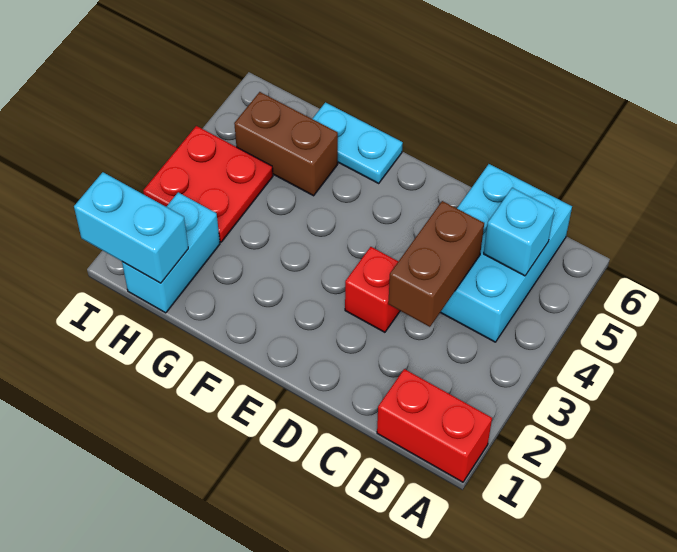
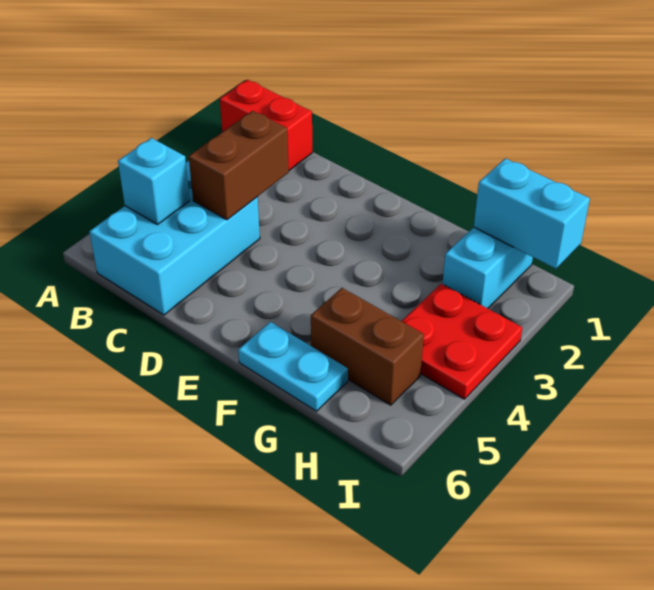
red 1x1 brick [345,247,400,332] -> none

